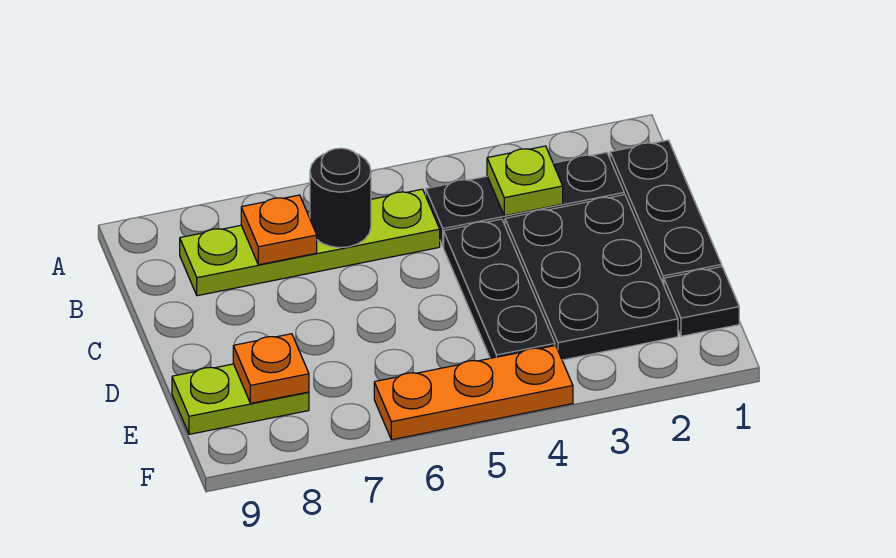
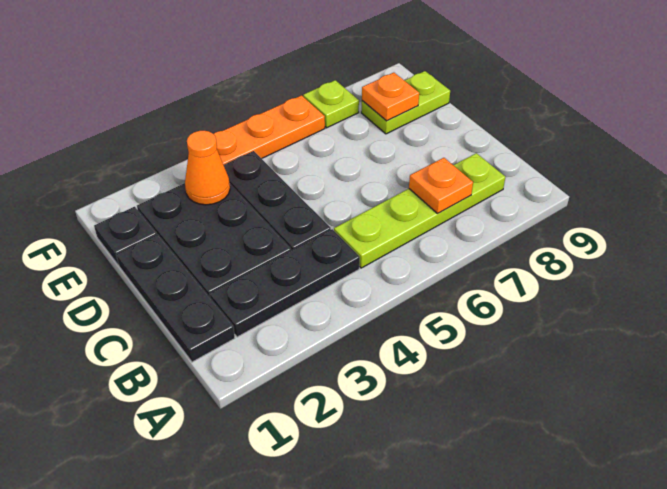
lime 1x1 plate [487,146,563,216] -> lime 1x1 plate moved to [303,80,359,128]
black 1x1 round brick [310,148,371,248] -> none
none -> orange 1x1 cone [185,131,230,205]

